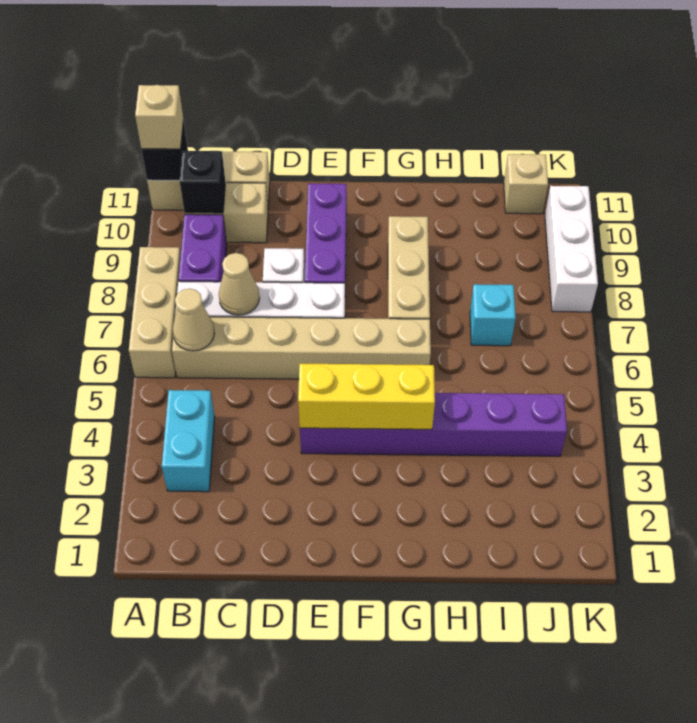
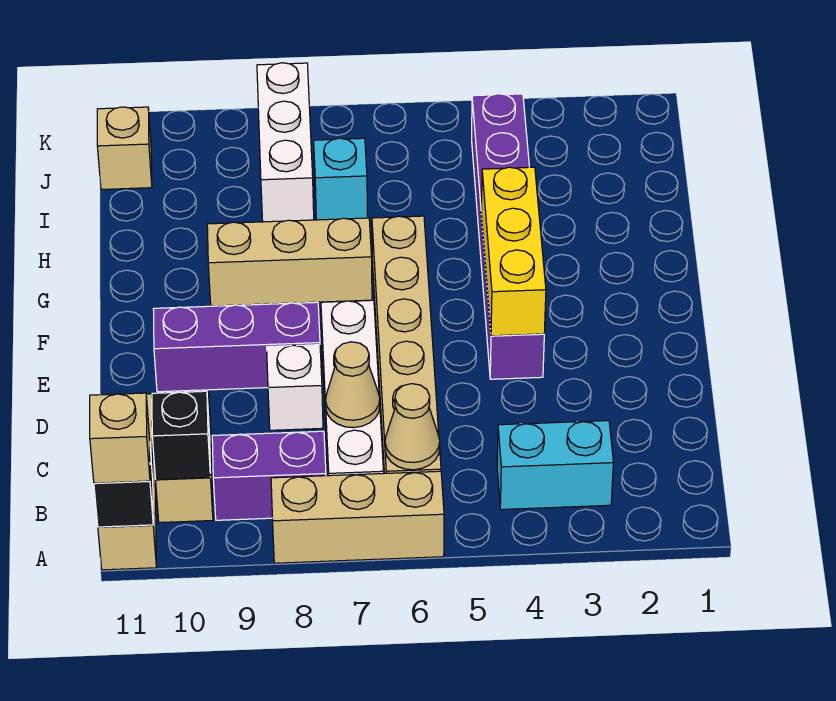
white 1x3 brick [545,186,598,312] -> white 1x3 brick turned to [257,63,314,222]

